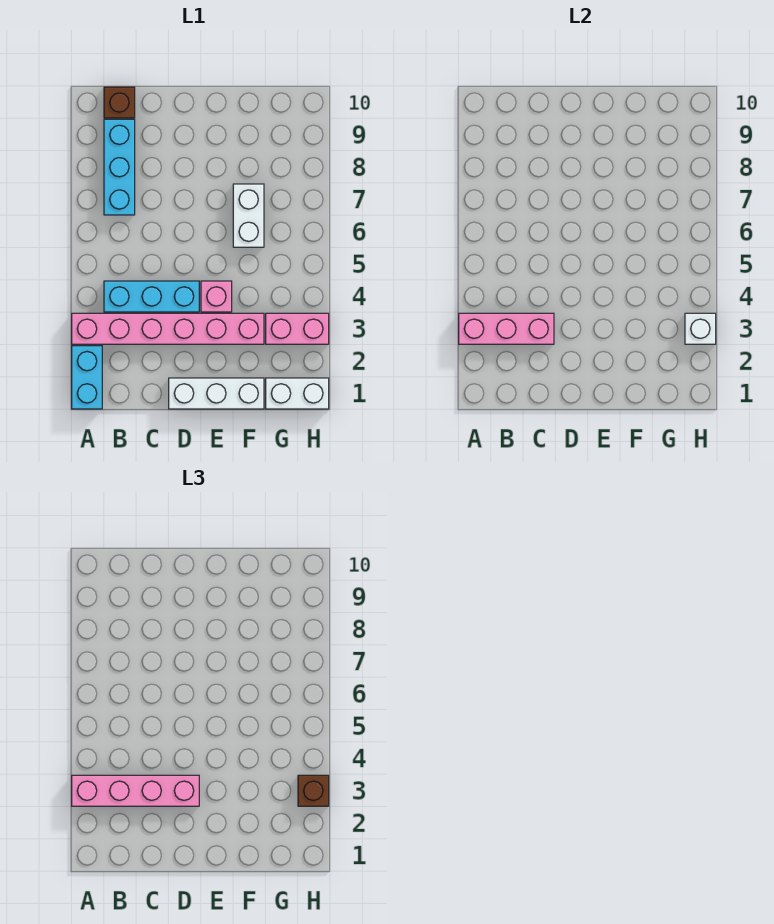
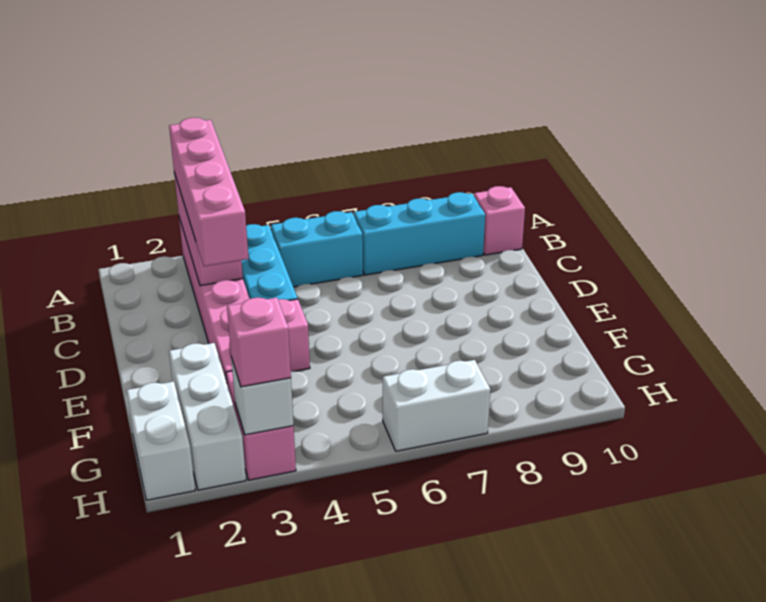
cyan 1x2 brick [72,346,102,409] -> cyan 1x2 brick moved to [271,211,363,287]
brown 1x1 brick [104,87,135,118] -> pink 1x1 brick [474,186,525,255]
white 1x3 brick [169,378,264,409] -> white 1x3 brick moved to [169,343,246,490]
white 1x2 brick [233,184,264,247] -> white 1x2 brick moved to [383,360,490,451]
brown 1x1 brick [298,775,329,806] -> pink 1x1 brick [227,298,291,387]

